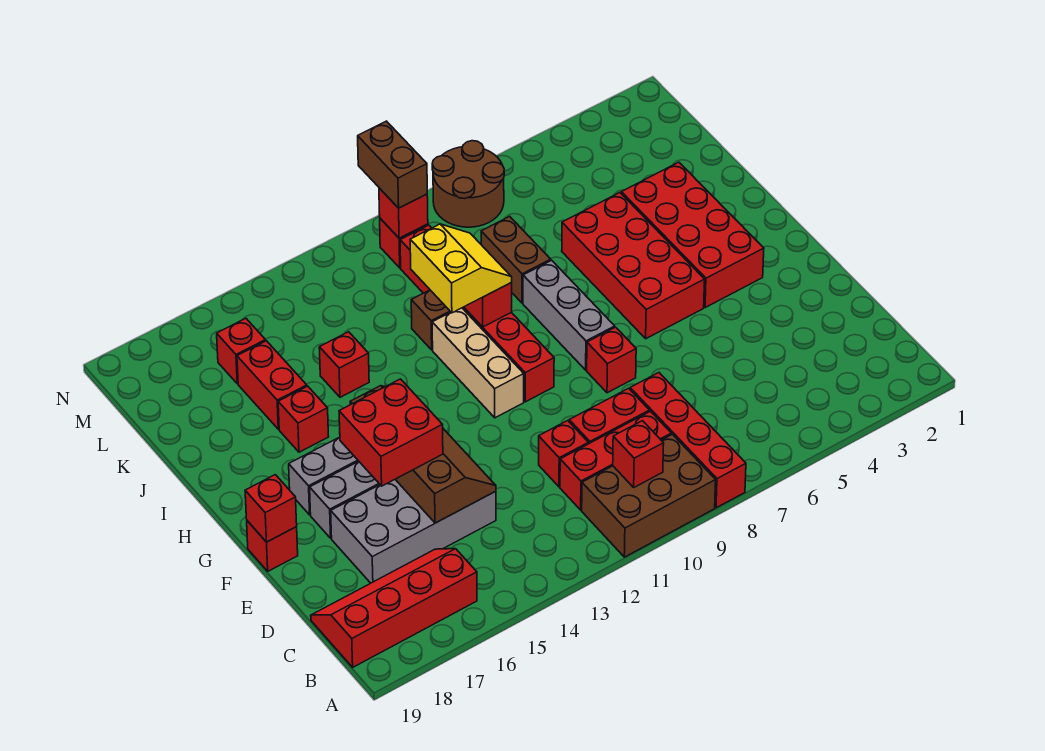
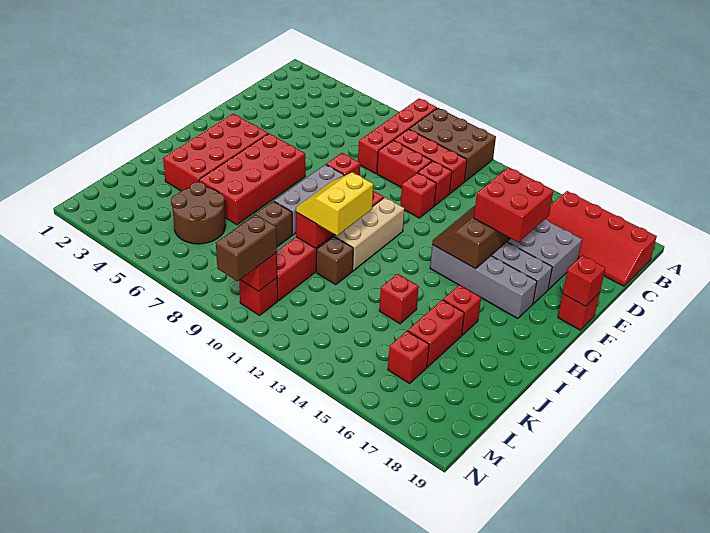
red 1x1 brick [613,421,664,487] -> red 1x1 brick moved to [400,173,436,218]
brown 2x2 round brick [432,141,504,227] -> brown 2x2 round brick moved to [171,182,226,244]

